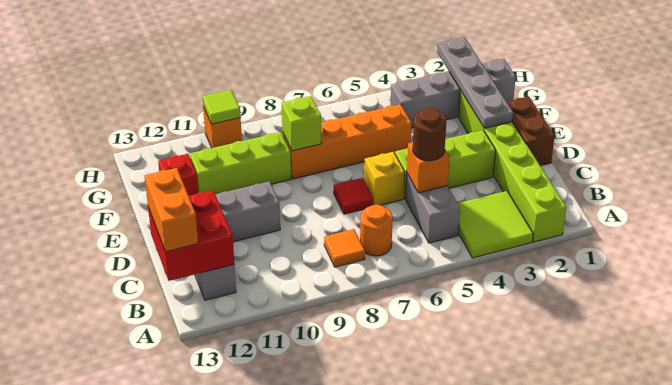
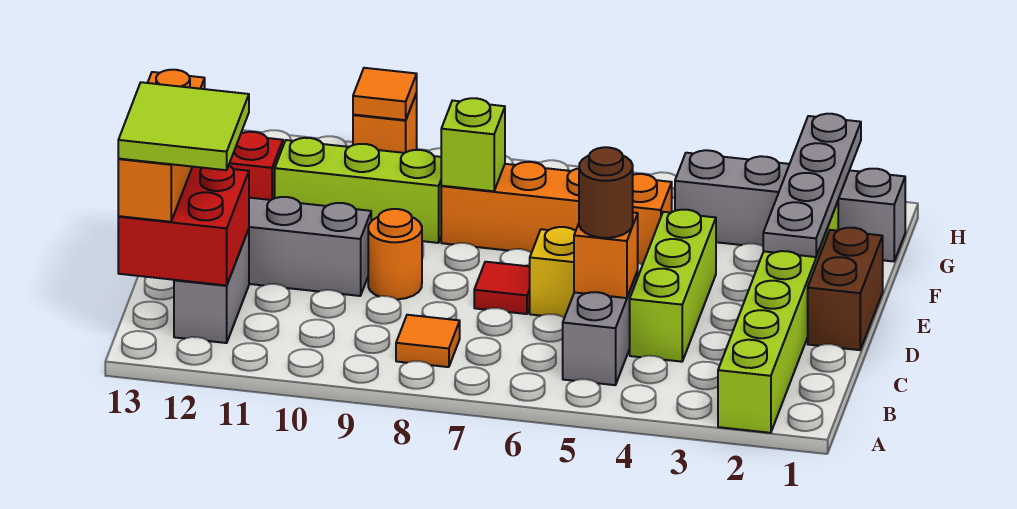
lime 2x2 tile [458,191,533,258] -> lime 2x2 tile moved to [118,82,249,170]
orange 1x1 round brick [360,205,393,256] -> orange 1x1 round brick moved to [368,209,422,299]
orange 1x2 brick [145,168,198,252] -> orange 1x3 brick [118,70,205,222]
lime 1x3 brick [395,130,495,199] -> lime 1x3 brick turned to [630,210,716,362]
lime 1x1 tile [202,90,241,124] -> orange 1x1 tile [353,68,417,120]

